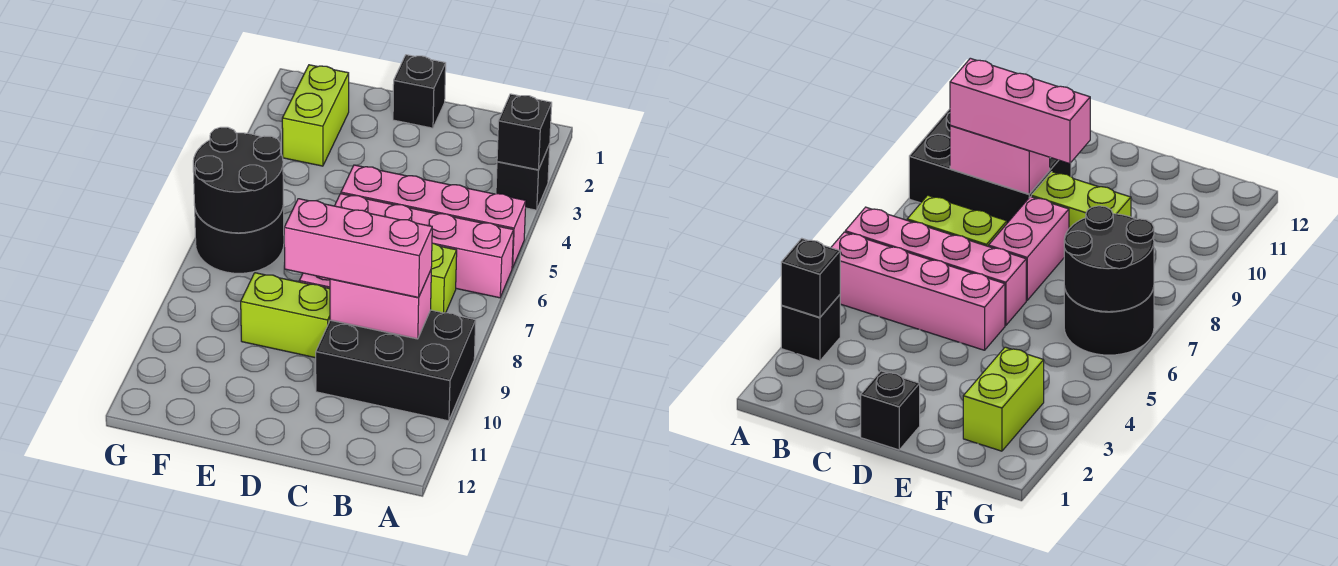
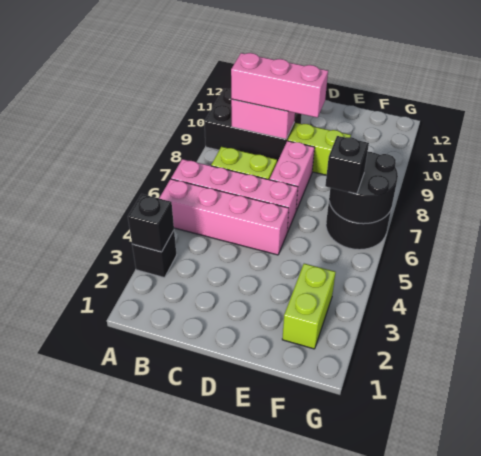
black 1x1 brick [393,55,446,128] -> black 1x1 brick moved to [325,136,369,194]

